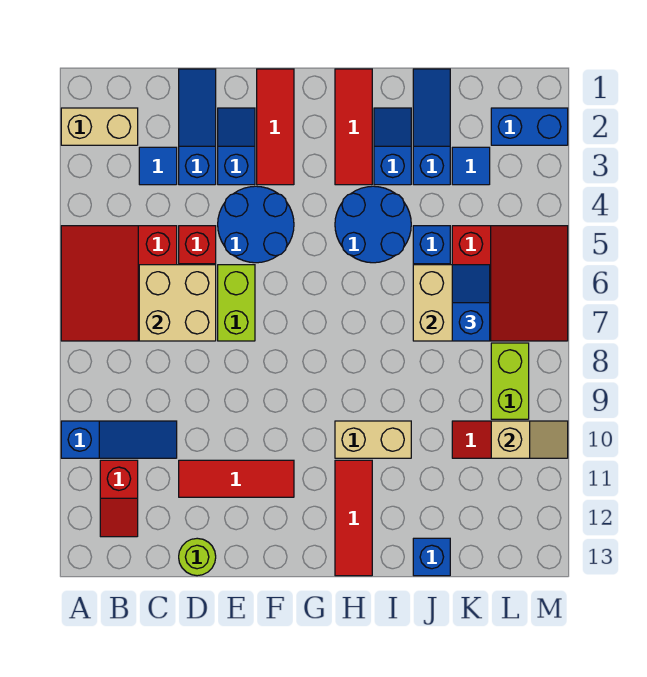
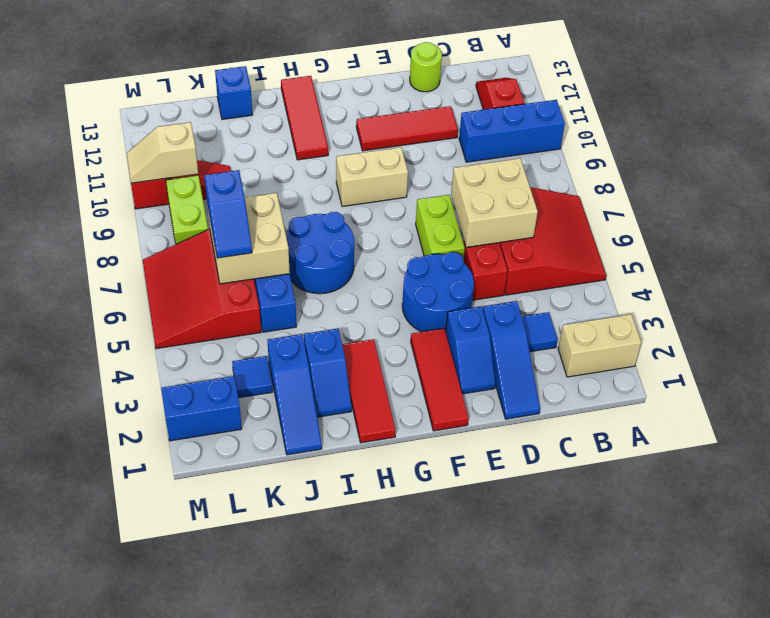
blue 1x3 slope [61,421,177,458] -> blue 1x3 brick [459,100,565,162]
blue 2x2 round brick [335,186,411,263] -> blue 2x2 round brick moved to [286,212,354,294]
tan 1x2 brick [335,421,411,458] -> tan 1x2 brick moved to [336,147,408,207]

